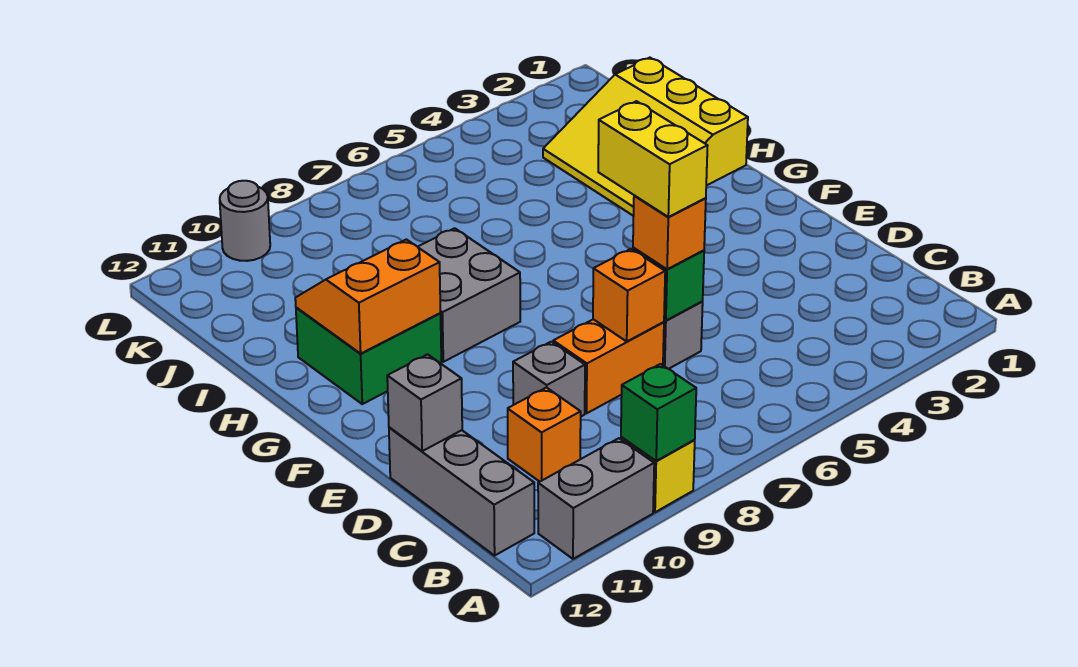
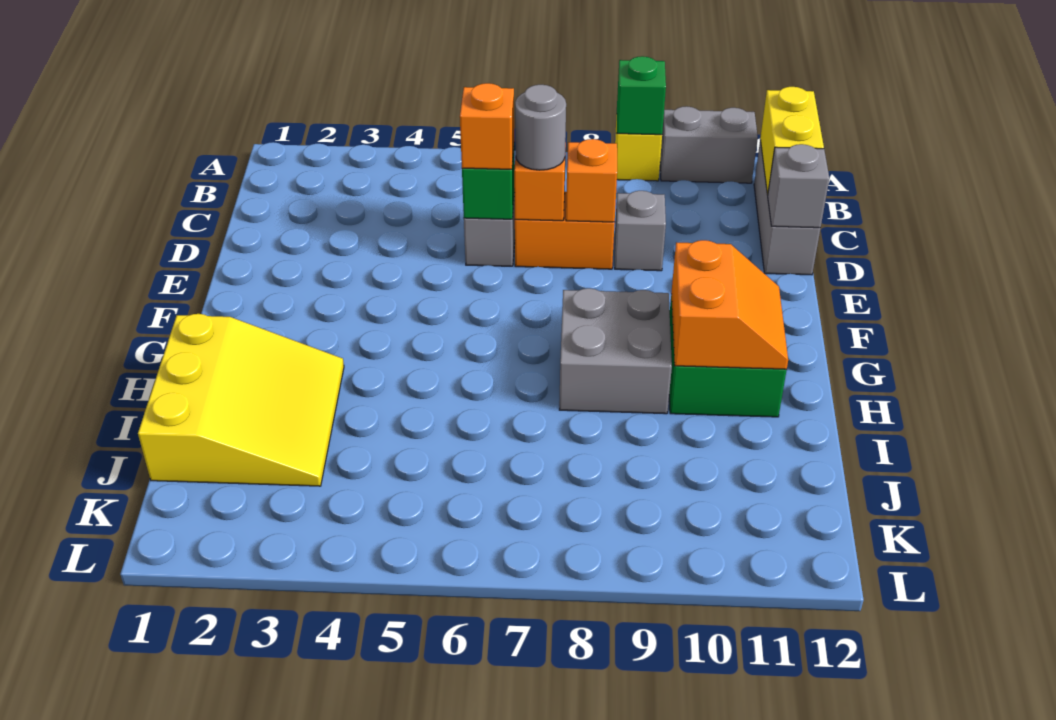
orange 1x1 brick [508,387,581,482] -> orange 1x1 brick moved to [566,139,617,222]
yellow 1x2 brick [598,101,708,217] -> yellow 1x2 brick moved to [760,87,824,195]
orange 2x2 slope [295,239,441,354] -> orange 2x2 slope turned to [671,240,788,369]
grey 1x1 round brick [220,181,270,261] -> grey 1x1 round brick moved to [515,85,566,170]

